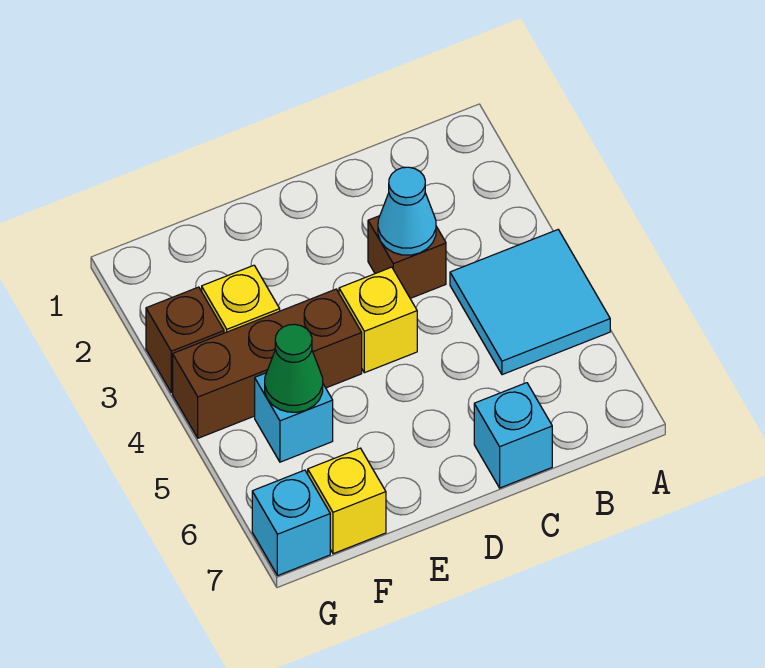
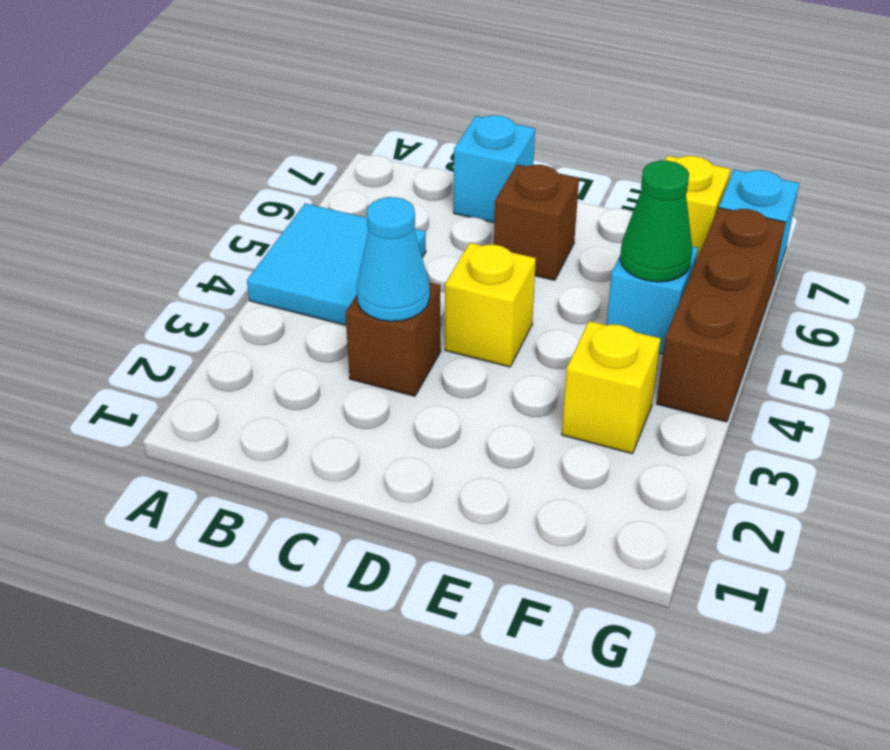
brown 1x3 brick [173,289,362,438] -> brown 1x3 brick turned to [656,208,786,422]
brown 1x1 brick [146,287,224,393] -> brown 1x1 brick moved to [494,164,579,280]

